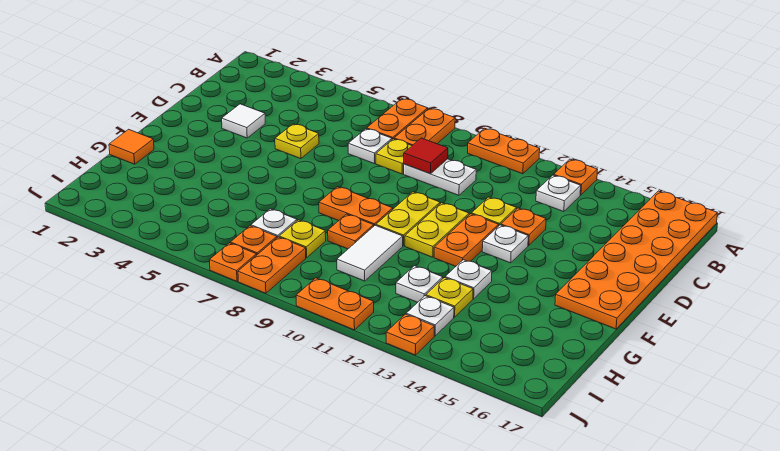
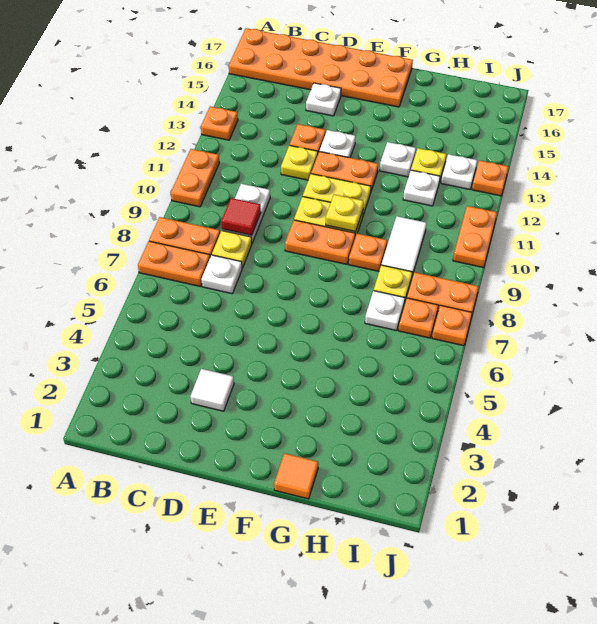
white 1x1 plate [536,175,581,212] -> white 1x1 plate moved to [306,83,341,116]
yellow 1x1 plate [275,124,319,159] -> yellow 1x1 plate moved to [326,194,364,232]
orange 1x2 plate [319,187,393,226] -> orange 1x2 plate turned to [285,220,355,264]
white 1x2 tile [337,225,403,281] -> white 1x2 tile turned to [382,216,427,277]

